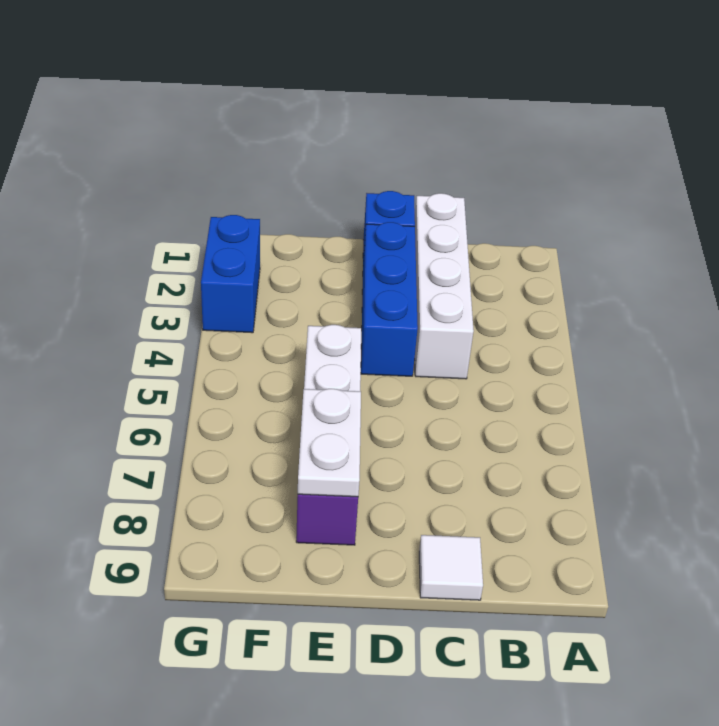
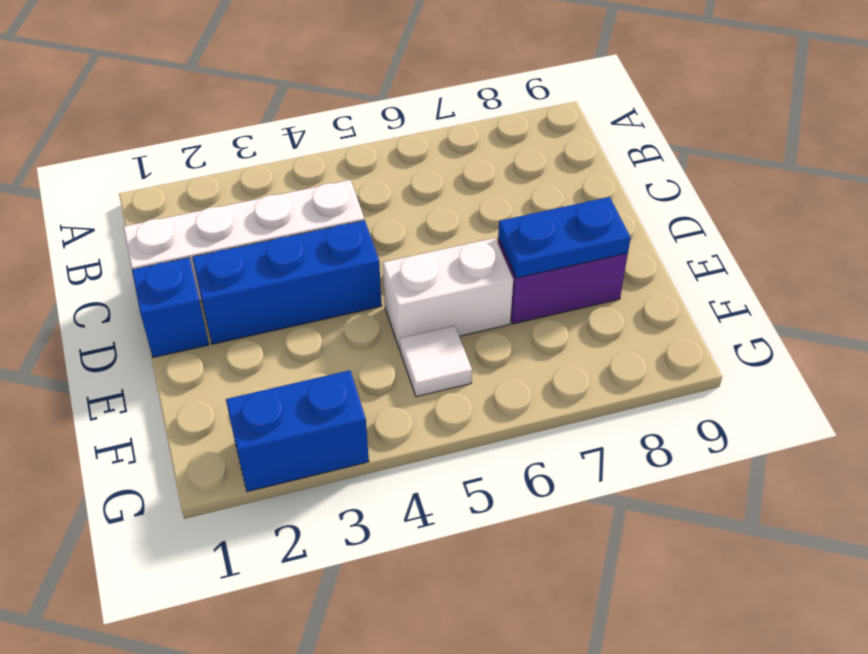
white 1x1 tile [419,535,483,600] -> white 1x1 tile moved to [400,325,472,397]
white 1x2 plate [298,389,361,497] -> blue 1x2 plate [498,197,631,278]

